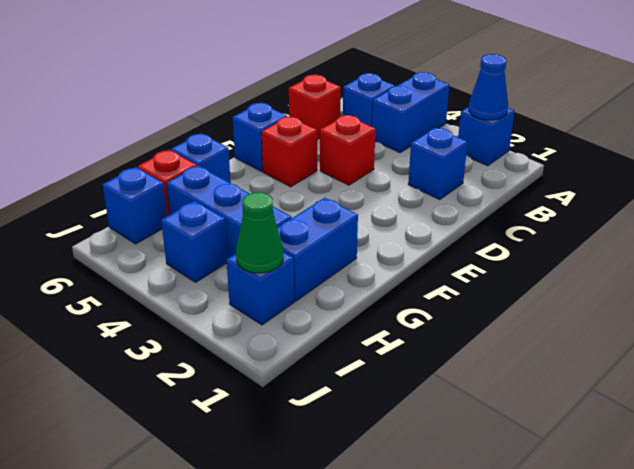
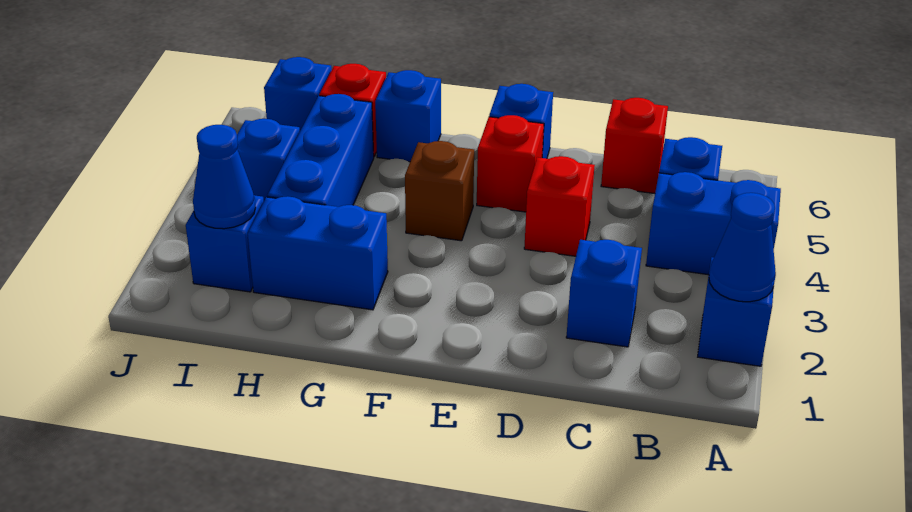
none -> brown 1x1 brick [405,141,474,241]
green 1x1 cone [236,192,283,273] -> blue 1x1 cone [193,125,256,229]

